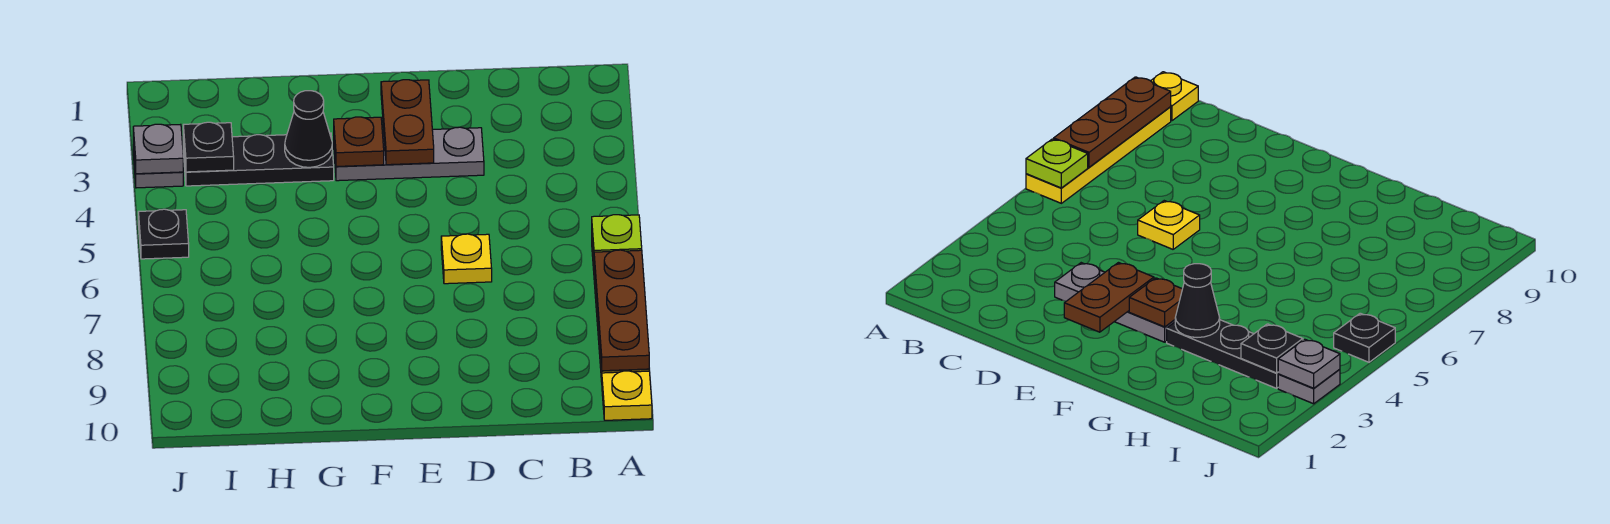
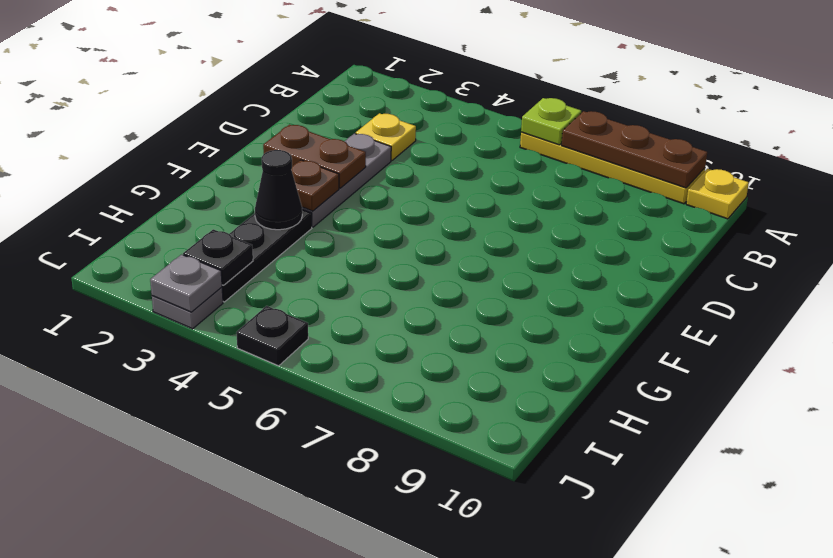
yellow 1x1 plate [441,234,492,284] -> yellow 1x1 plate moved to [356,113,416,160]

